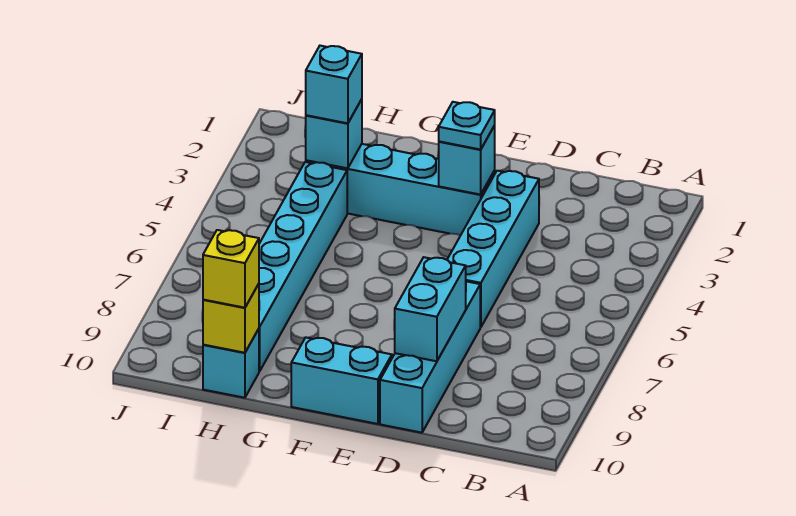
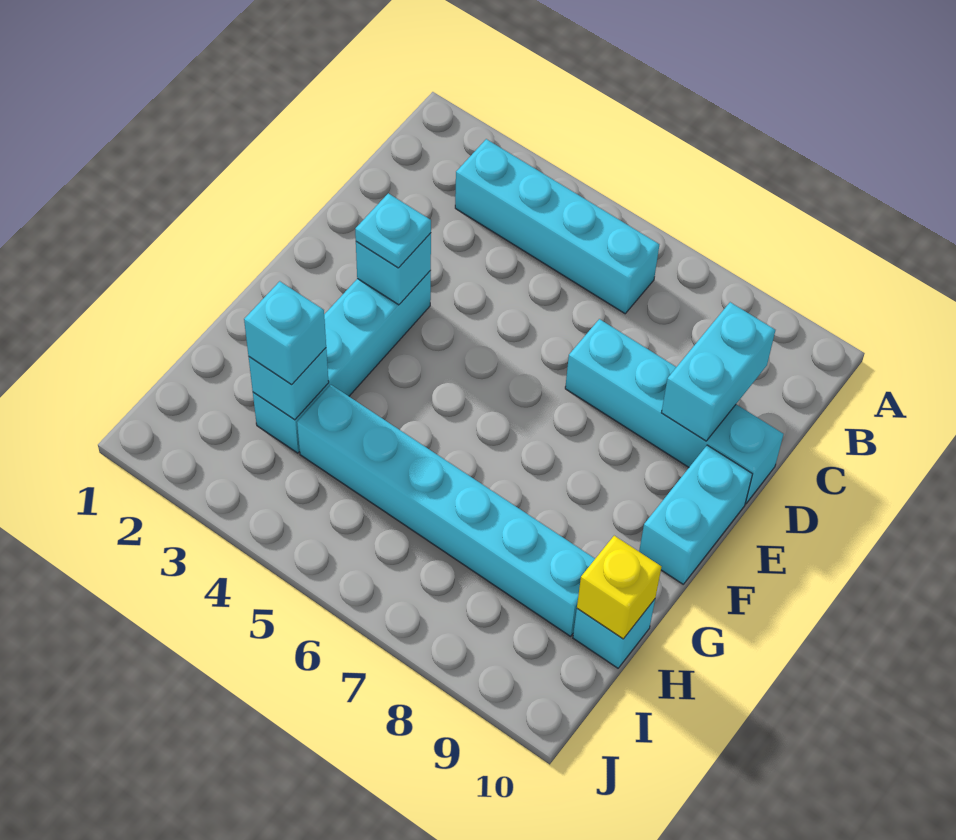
cyan 1x4 brick [447,171,539,327] -> cyan 1x4 brick moved to [455,139,659,314]
cyan 1x2 brick [395,257,466,361] -> cyan 1x2 brick turned to [661,302,775,441]
yellow 1x1 brick [203,230,259,308] -> none

